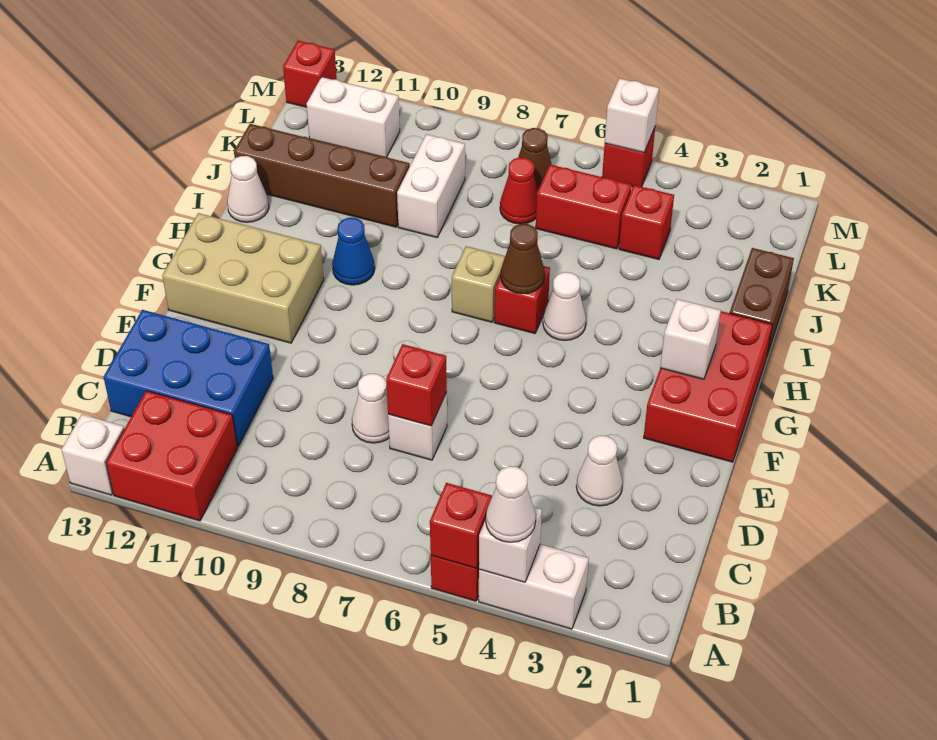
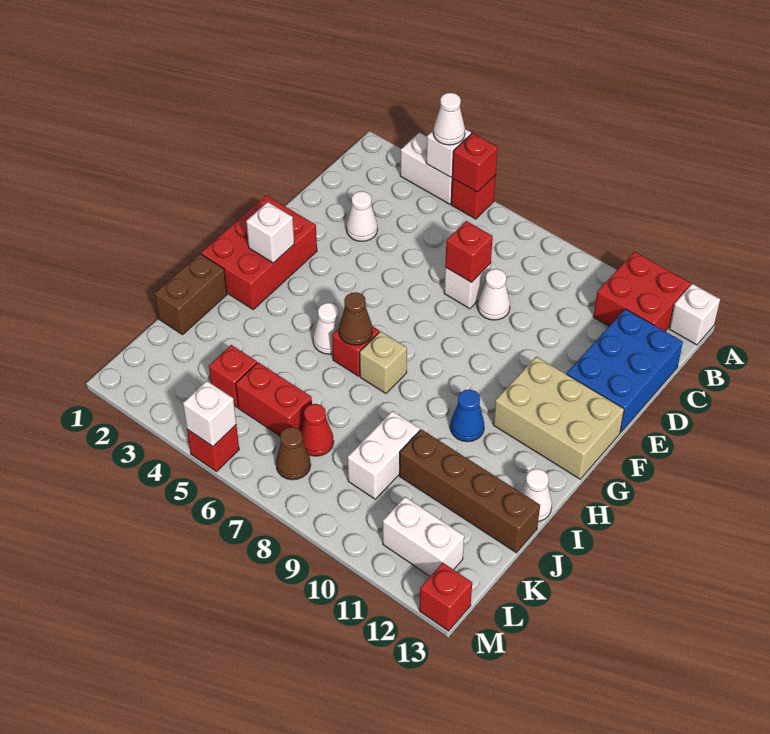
blue 2x3 brick [104,310,273,447] -> blue 2x3 brick turned to [567,309,683,433]

